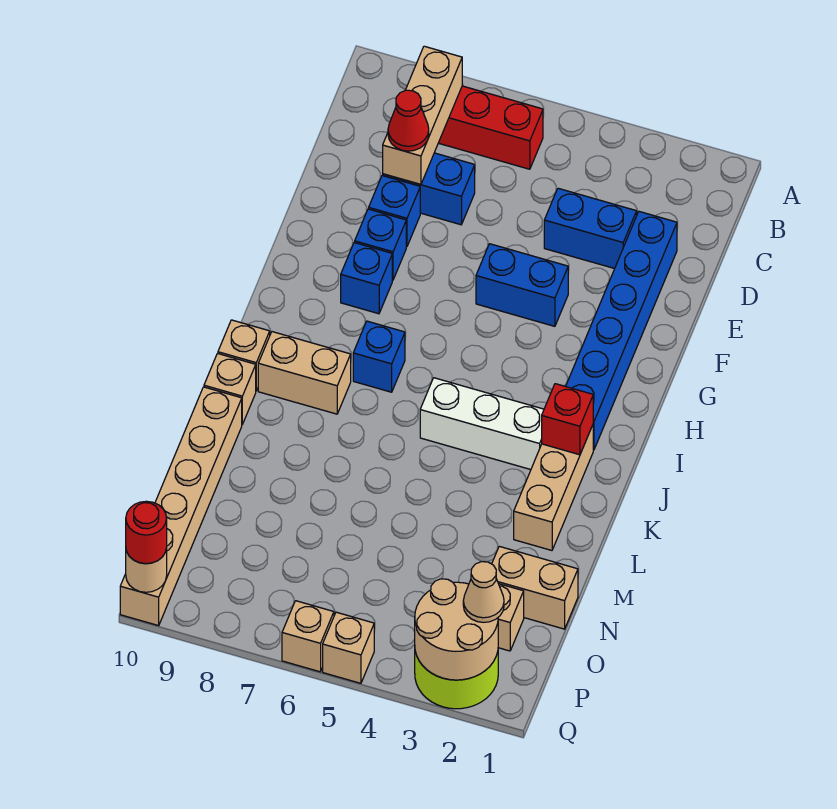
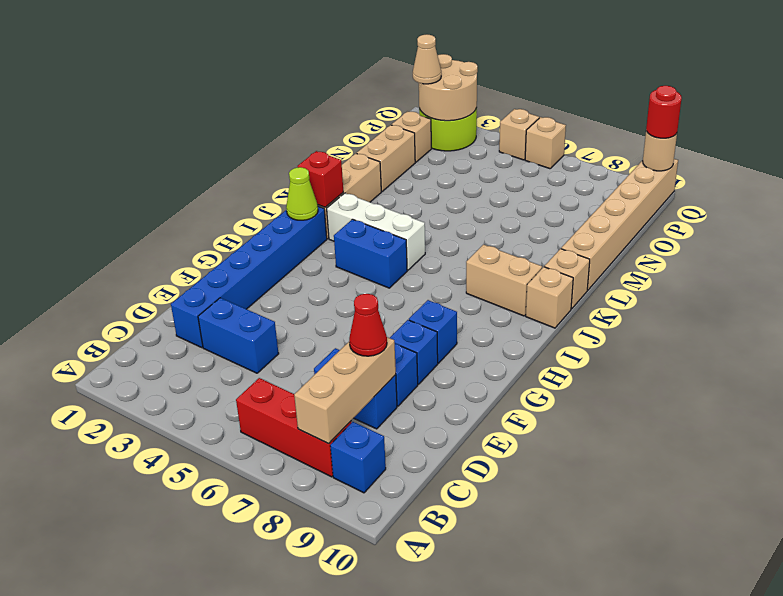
blue 1x2 brick [476,244,568,326] -> blue 1x2 brick moved to [334,219,407,288]
none -> lime 1x1 cone [286,167,318,220]
blue 1x1 brick [353,321,405,392] -> blue 1x1 brick moved to [330,422,386,493]
tan 1x2 brick [492,546,578,629] -> tan 1x2 brick turned to [357,125,415,191]

